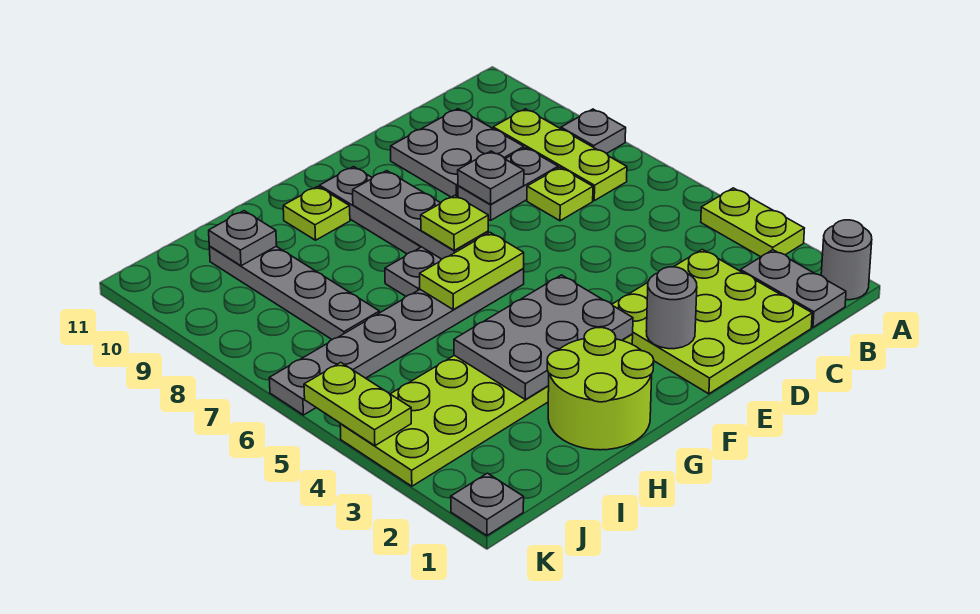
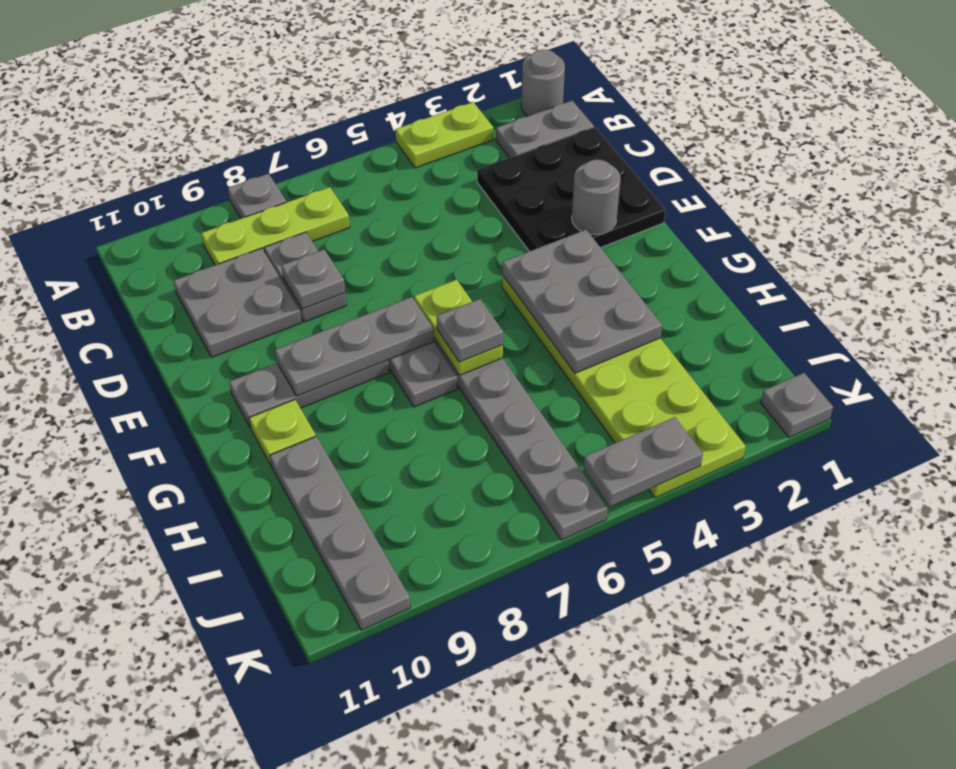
lime 3x3 plate [612,250,812,394] -> black 3x3 plate [477,127,665,251]
lime 1x1 plate [527,167,593,221] -> none
lime 1x1 plate [421,195,488,250] -> none
lime 2x2 round brick [547,328,654,450] -> none
grey 1x4 plate [209,247,379,339] -> grey 1x4 plate turned to [270,436,410,630]
grey 1x1 plate [209,211,277,266] -> grey 1x1 plate moved to [436,299,503,362]
lime 1x2 plate [304,362,411,446] -> grey 1x2 plate [584,417,703,506]

